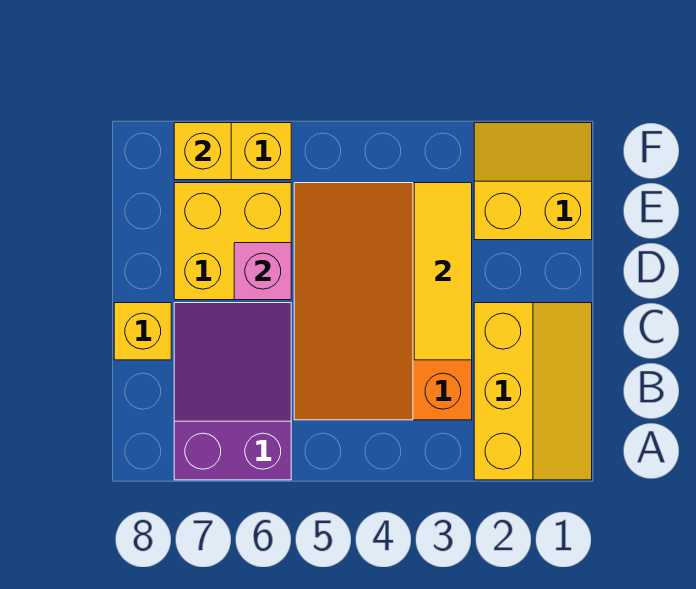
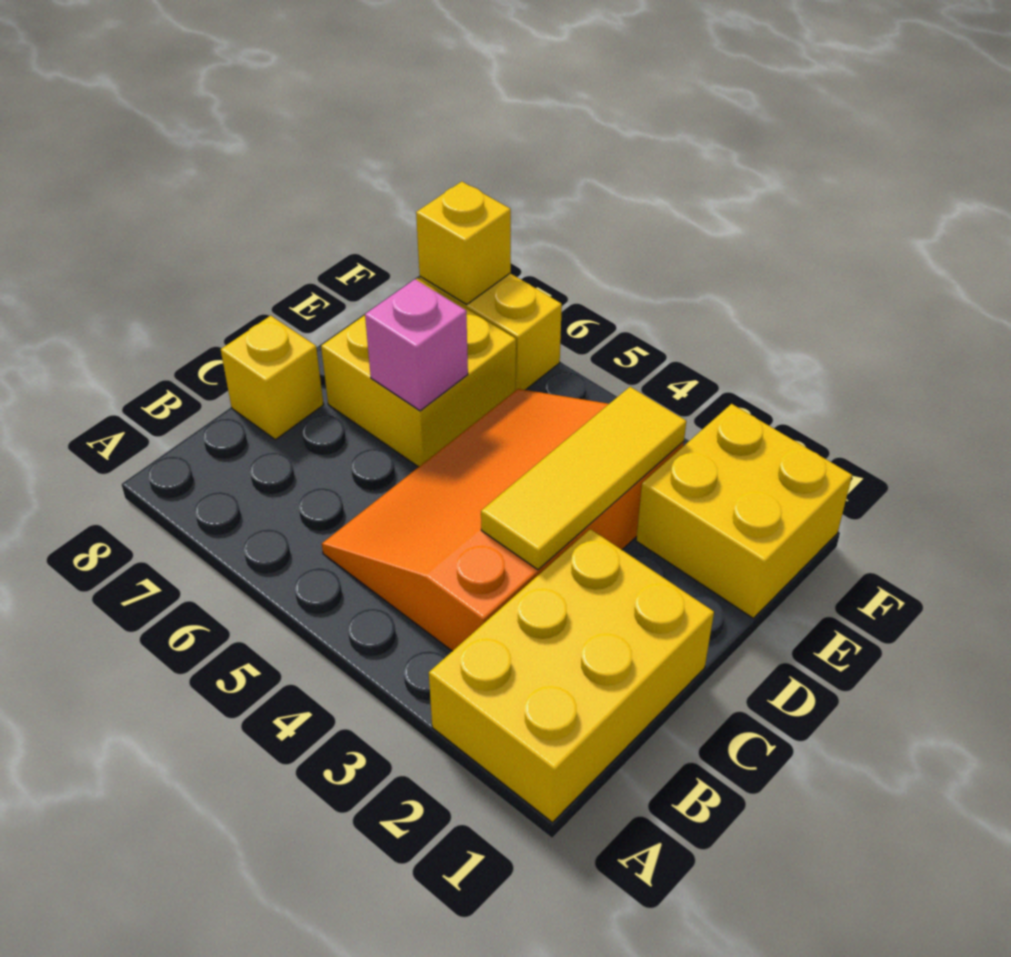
yellow 2x3 slope [474,303,592,480] -> yellow 2x3 brick [429,529,714,822]
purple 2x3 slope [174,303,291,480] -> none
yellow 2x2 slope [474,123,592,240] -> yellow 2x2 brick [636,404,852,618]

